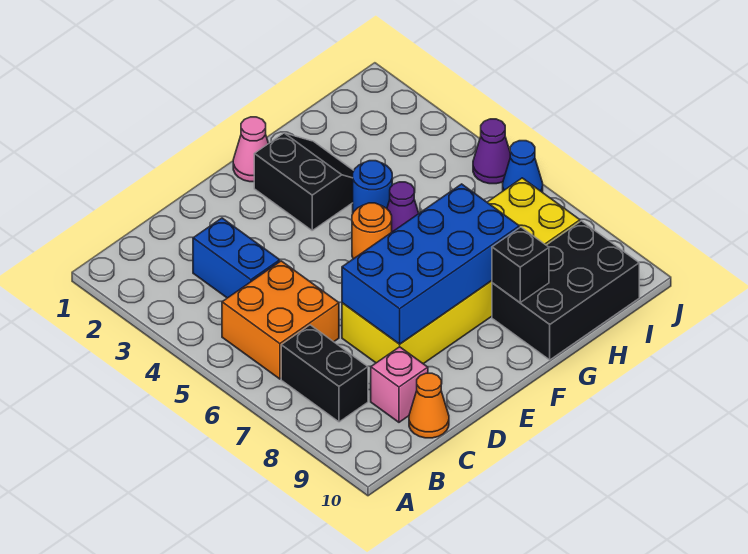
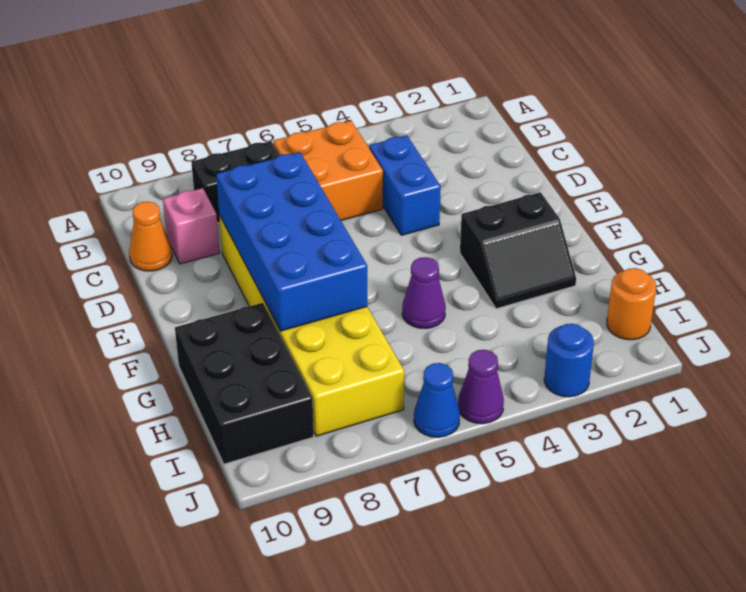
blue 1x2 brick [193,218,280,298] -> blue 1x2 brick turned to [369,135,441,235]
pink 1x1 cone [233,117,268,182] -> none
orange 1x1 round brick [352,203,392,259] -> orange 1x1 round brick moved to [607,268,656,340]
blue 1x1 round brick [353,161,392,212] -> blue 1x1 round brick moved to [544,324,594,397]
black 1x1 brick [492,227,549,302] -> none

